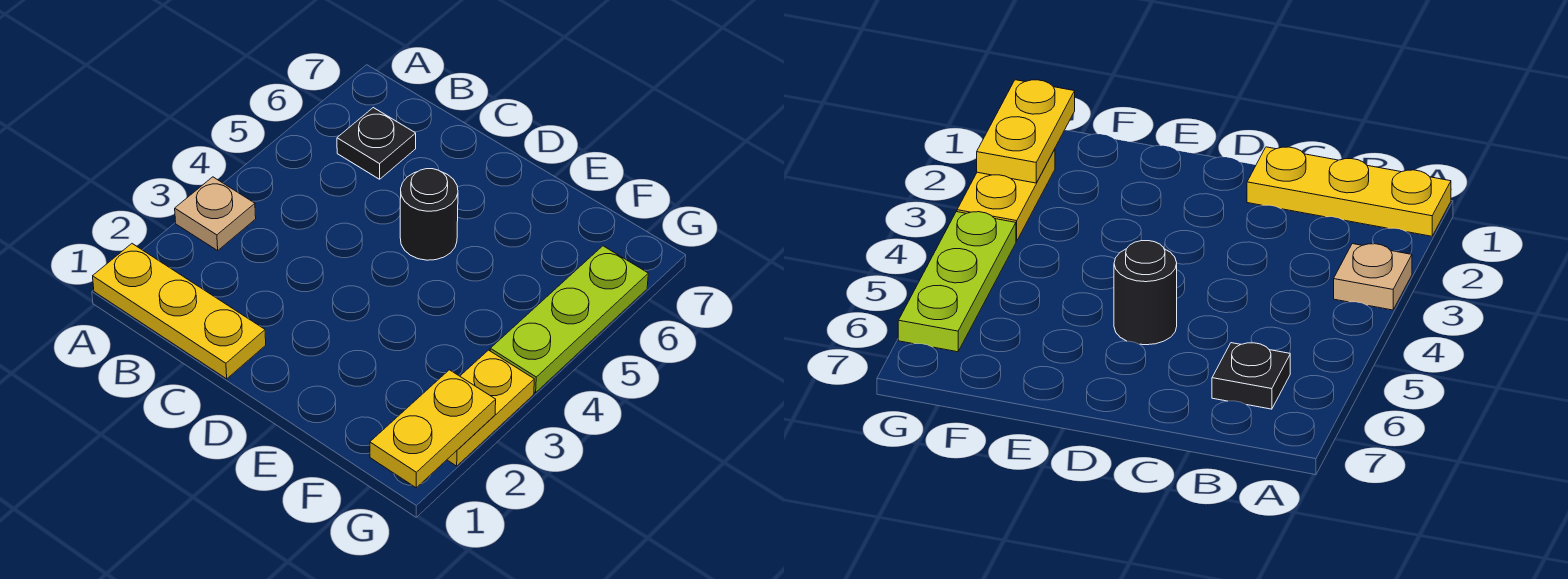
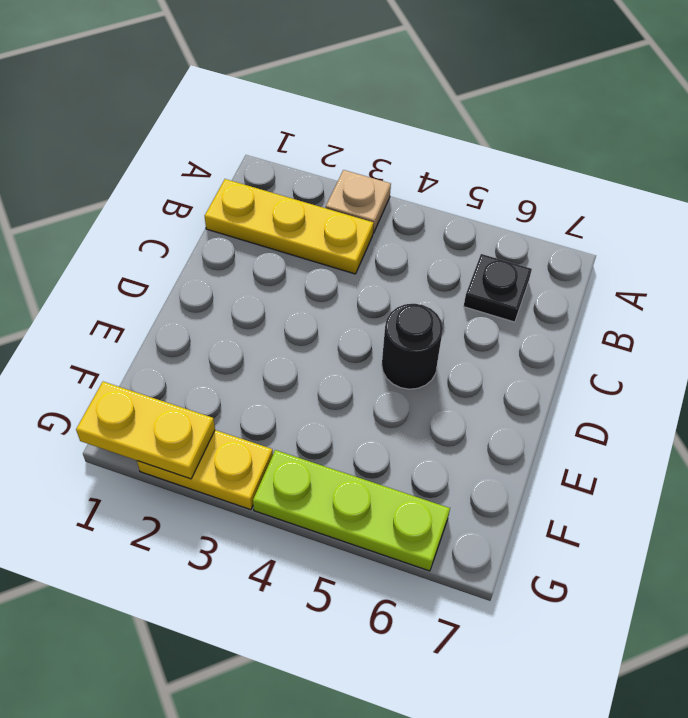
yellow 1x3 plate [93,244,266,379] -> yellow 1x3 plate turned to [205,179,374,274]

